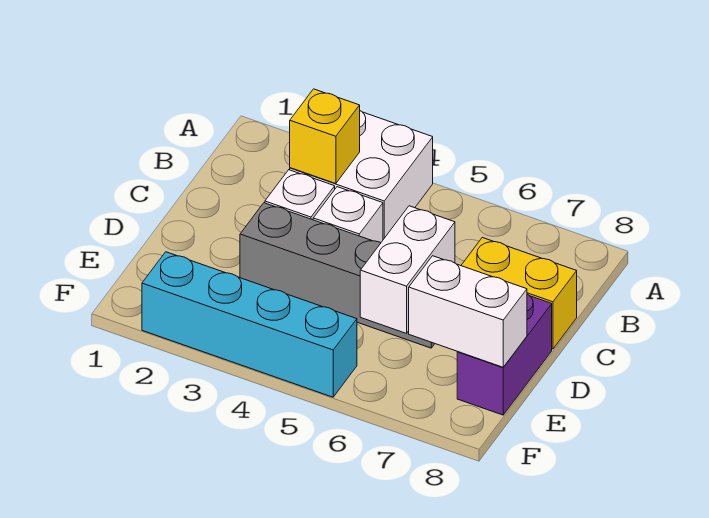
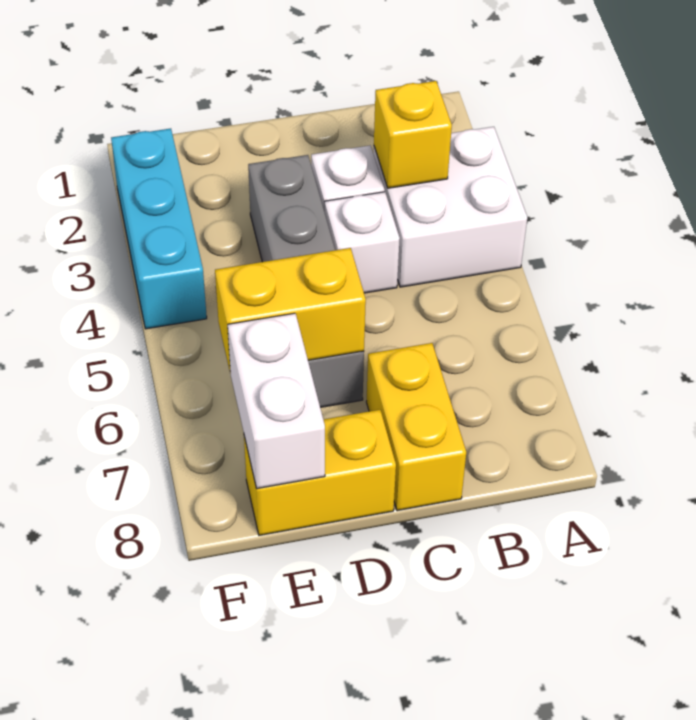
white 1x2 brick [360,206,455,333] -> yellow 1x2 brick [215,248,366,373]
purple 1x2 brick [457,294,552,415] -> yellow 1x2 brick [244,410,396,535]
cyan 1x4 brick [142,252,357,397] -> cyan 1x3 brick [111,129,207,329]

